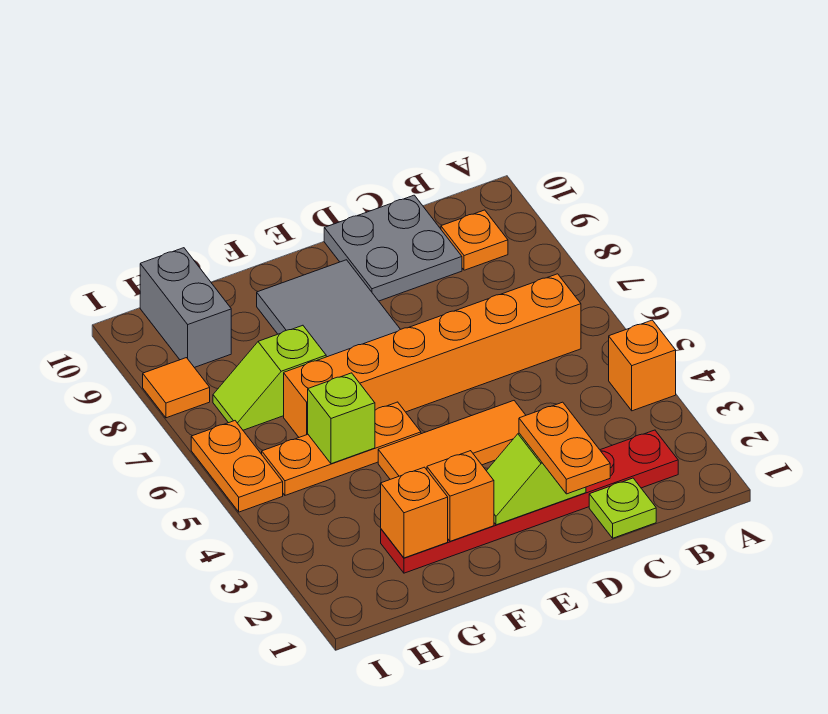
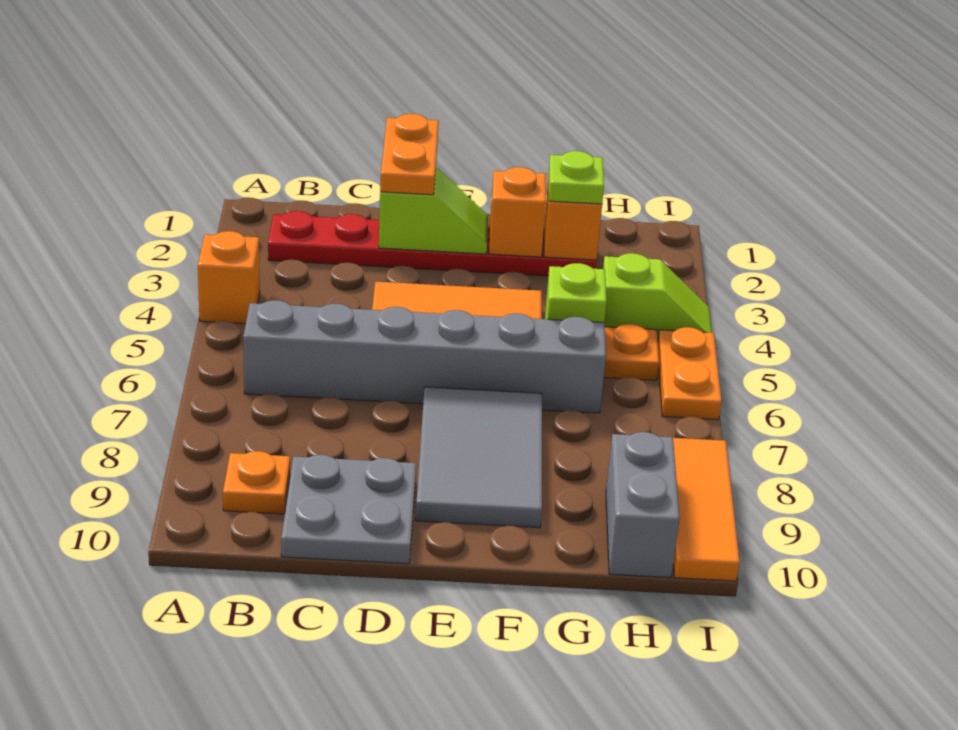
orange 1x6 brick [284,274,581,437] -> grey 1x6 brick [243,300,606,413]
lime 1x1 plate [589,478,656,538] -> lime 1x1 plate moved to [549,151,604,204]
lime 1x2 slope [213,325,326,430] -> lime 1x2 slope moved to [603,253,712,342]
orange 1x1 tile [143,358,210,418] -> orange 1x3 tile [673,438,740,581]

